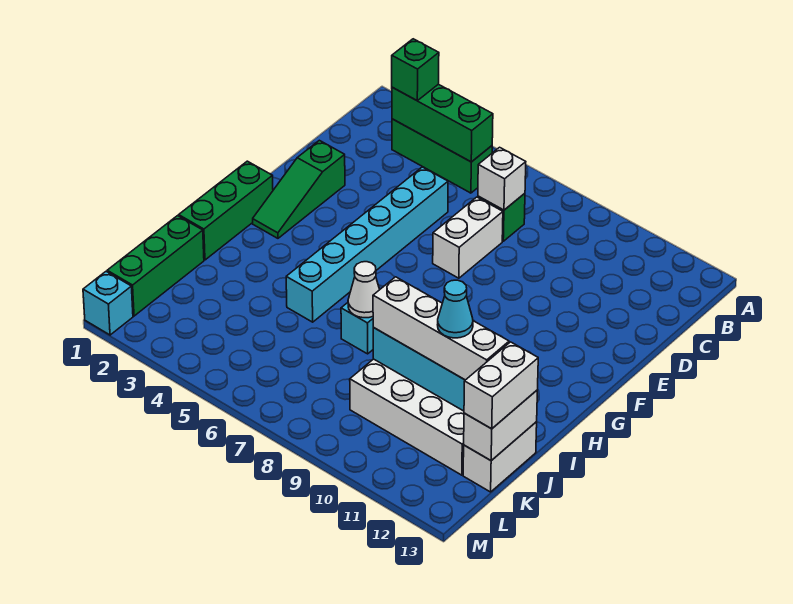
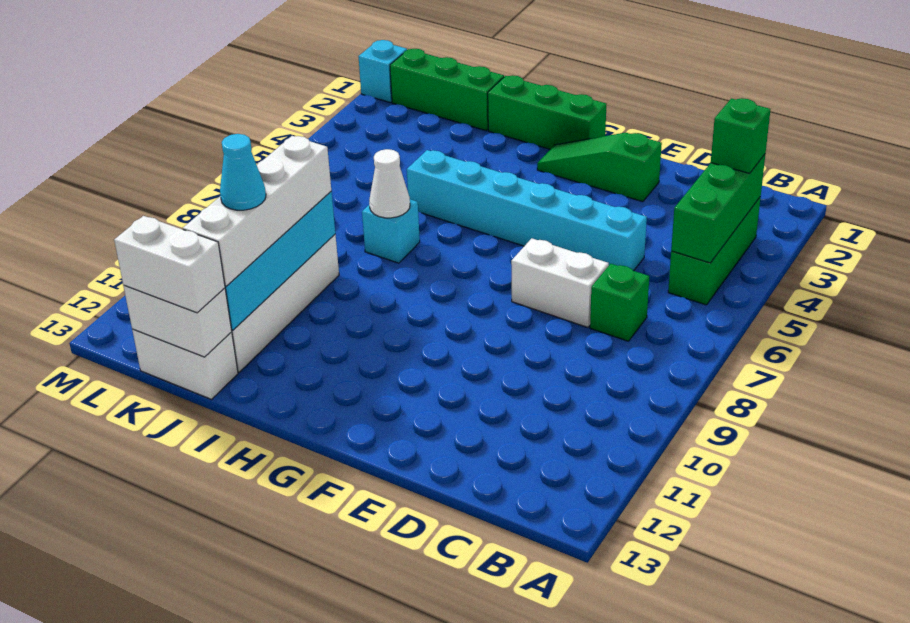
white 1x1 brick [478,147,526,210] -> none

